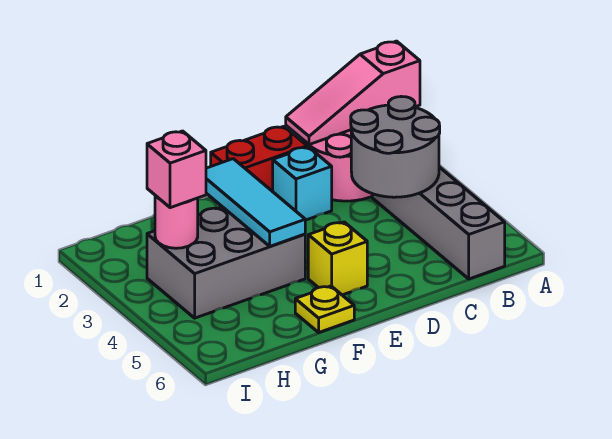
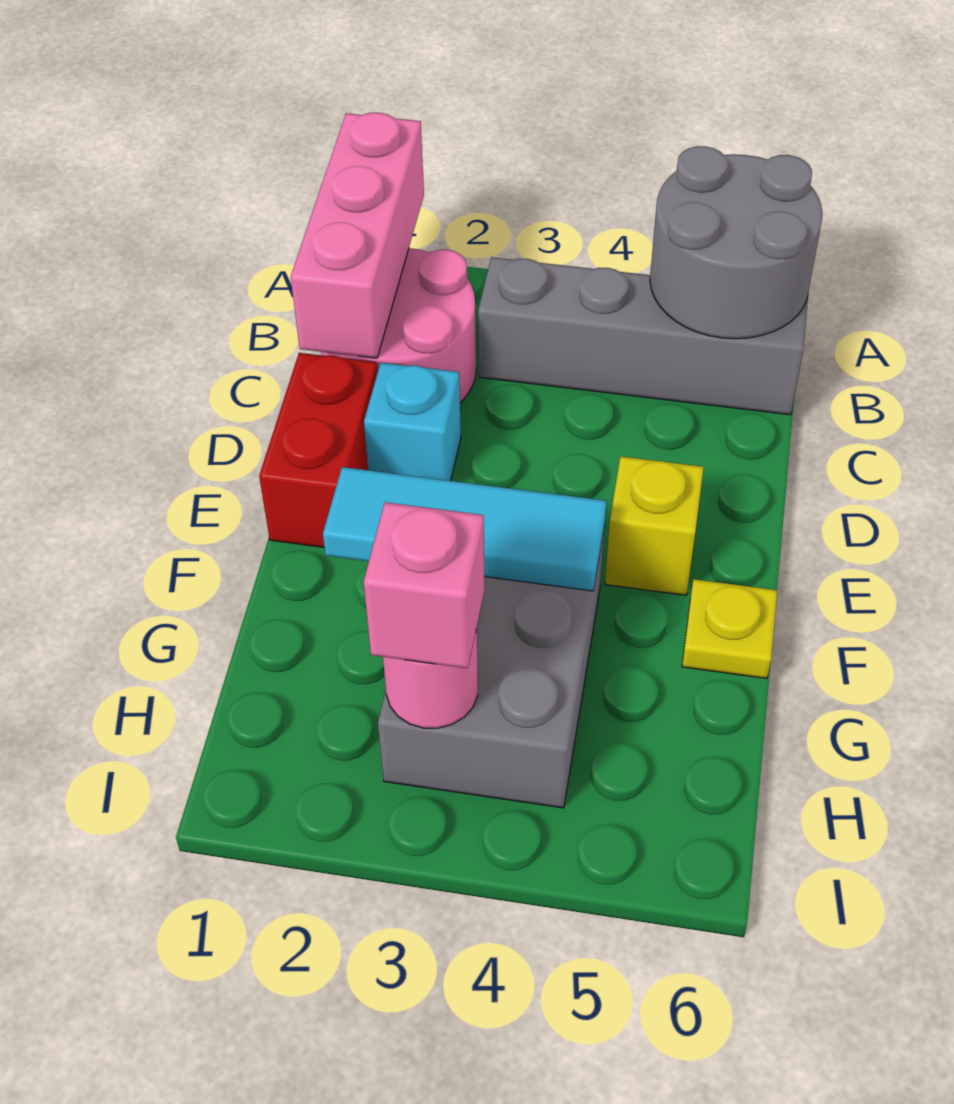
pink 1x3 slope [286,41,420,145] -> pink 1x3 brick [291,113,424,358]
grey 2x2 round brick [351,97,440,197] -> grey 2x2 round brick moved to [650,146,822,339]

